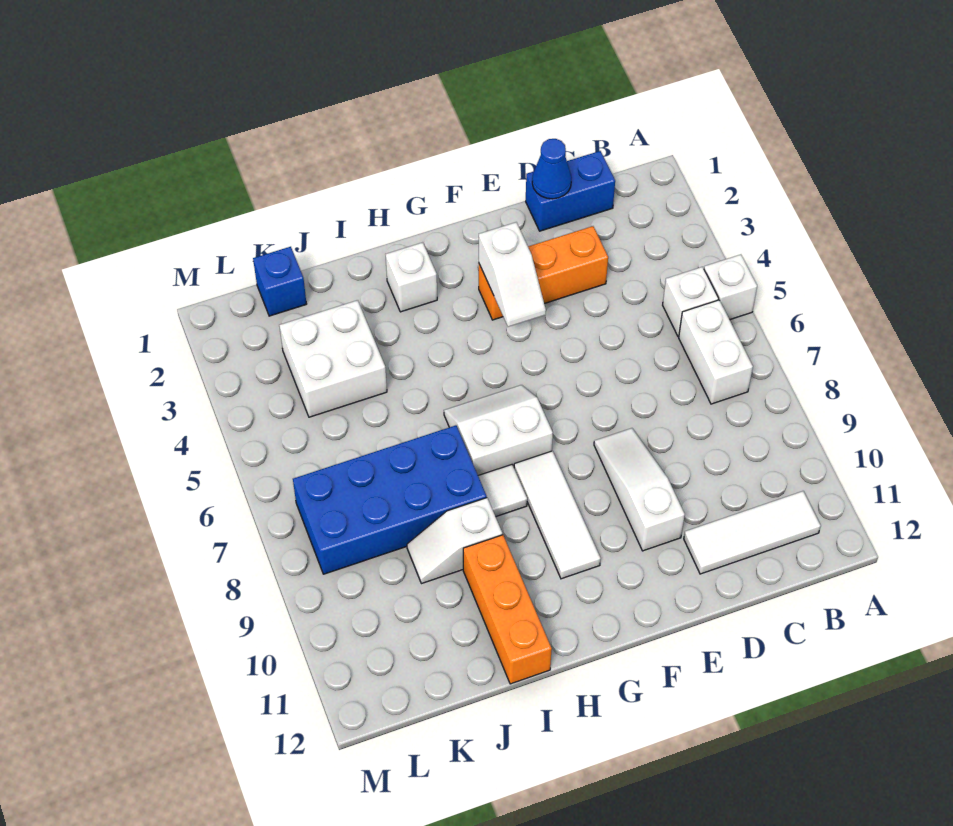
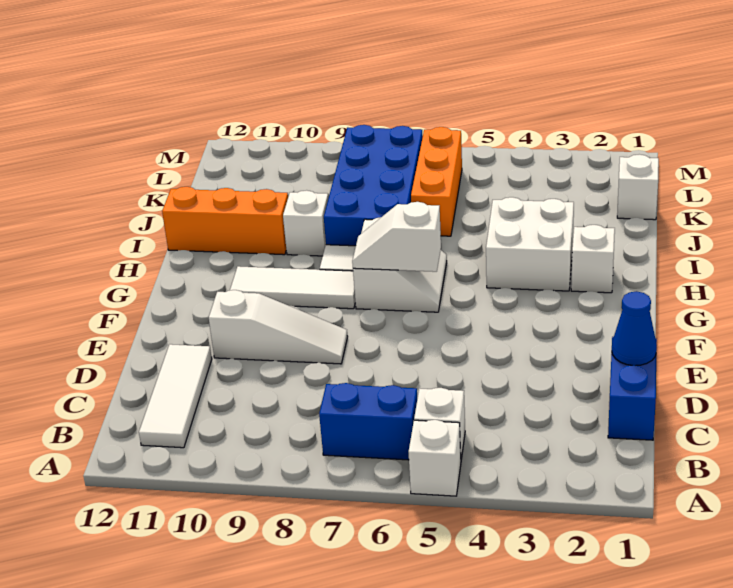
white 1x2 brick [679,300,753,404] -> blue 1x2 brick [319,383,417,460]
orange 1x3 brick [479,226,608,320] -> orange 1x3 brick moved to [411,127,462,236]
white 1x2 slope [479,222,546,327] -> white 1x2 slope moved to [352,202,441,272]
white 2x2 brick [279,300,387,417] -> white 2x2 brick moved to [486,197,574,291]
blue 1x1 brick [253,247,306,316] -> white 1x1 brick [617,154,659,220]

